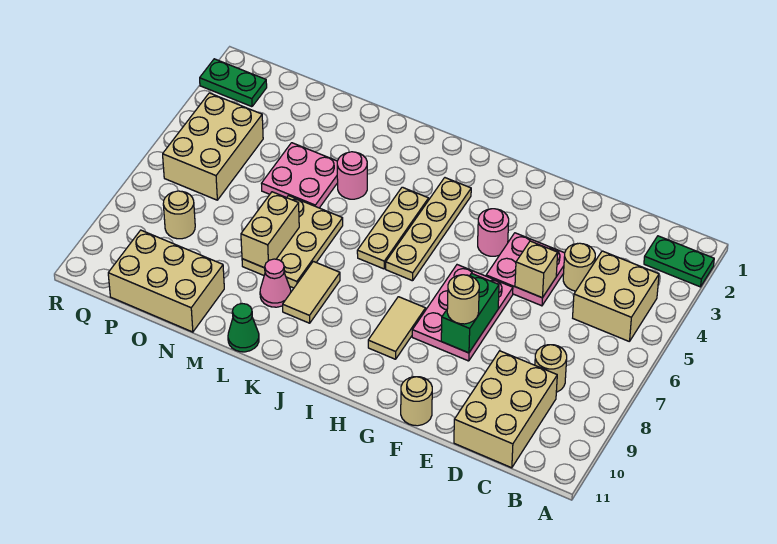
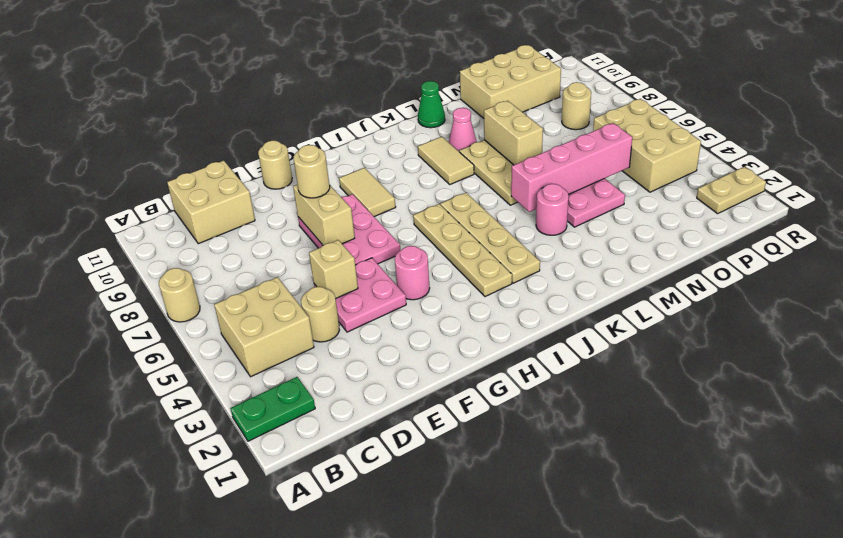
tan 1x1 round brick [535,345,567,392] -> tan 1x1 round brick moved to [159,268,200,322]
tan 2x3 brick [454,351,557,468] -> tan 2x2 brick [167,161,255,244]
green 1x2 brick [441,273,499,353] -> tan 1x2 brick [293,185,355,245]
tan 1x3 plate [357,187,429,269] -> tan 1x4 plate [441,192,540,283]
none -> pink 1x4 brick [511,123,632,212]
green 1x2 plate [200,59,267,107] -> tan 1x2 plate [697,167,766,214]

